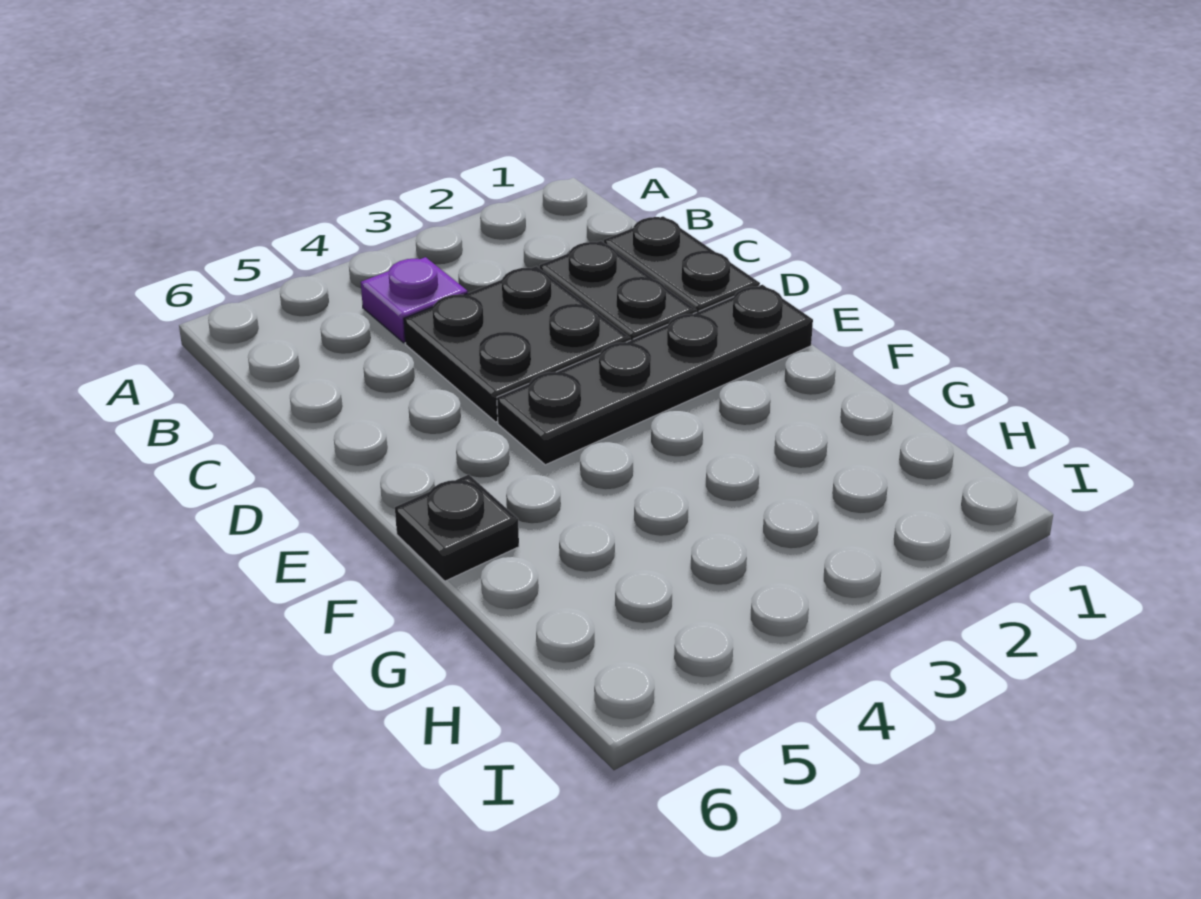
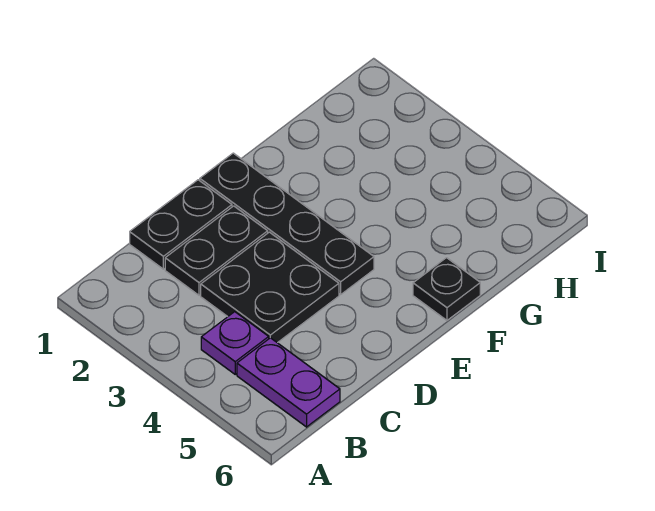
none -> purple 1x2 plate [237,338,340,427]

